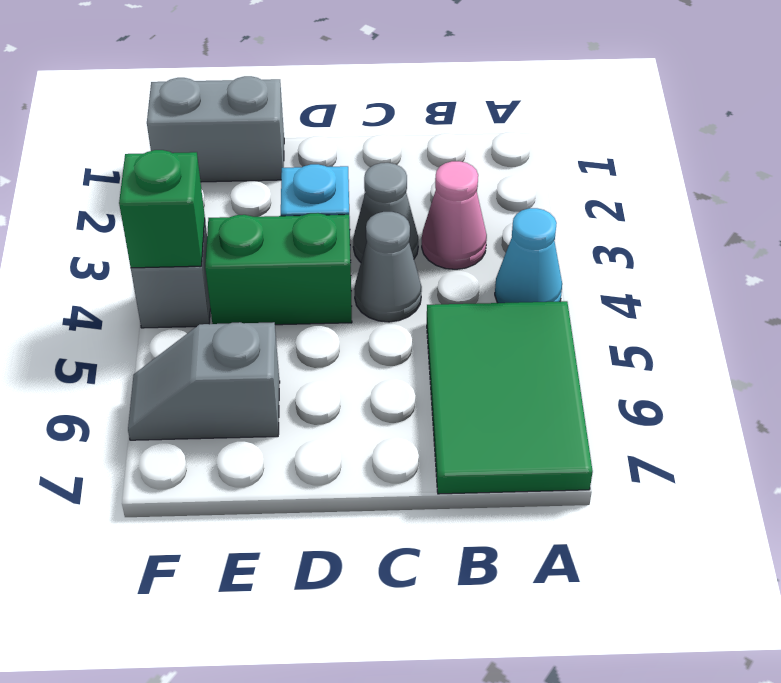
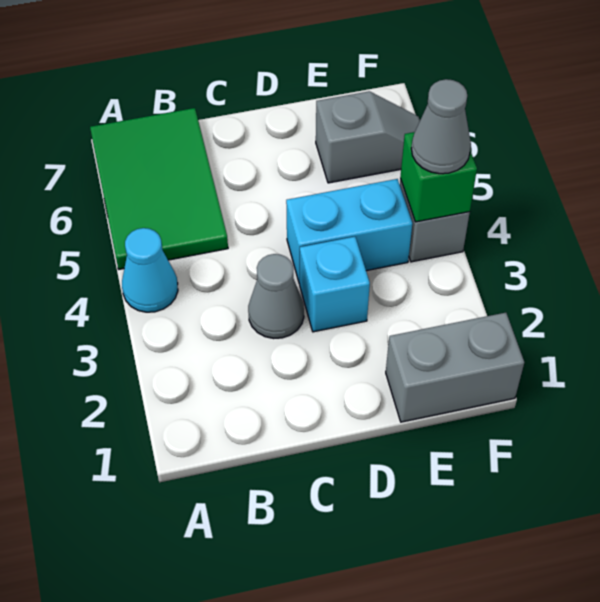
pink 1x1 cone [422,161,487,269] -> none
grey 1x1 cone [354,212,422,322] -> grey 1x1 cone moved to [411,79,471,174]
green 1x2 brick [205,213,352,325] -> cyan 1x2 brick [286,179,412,283]

